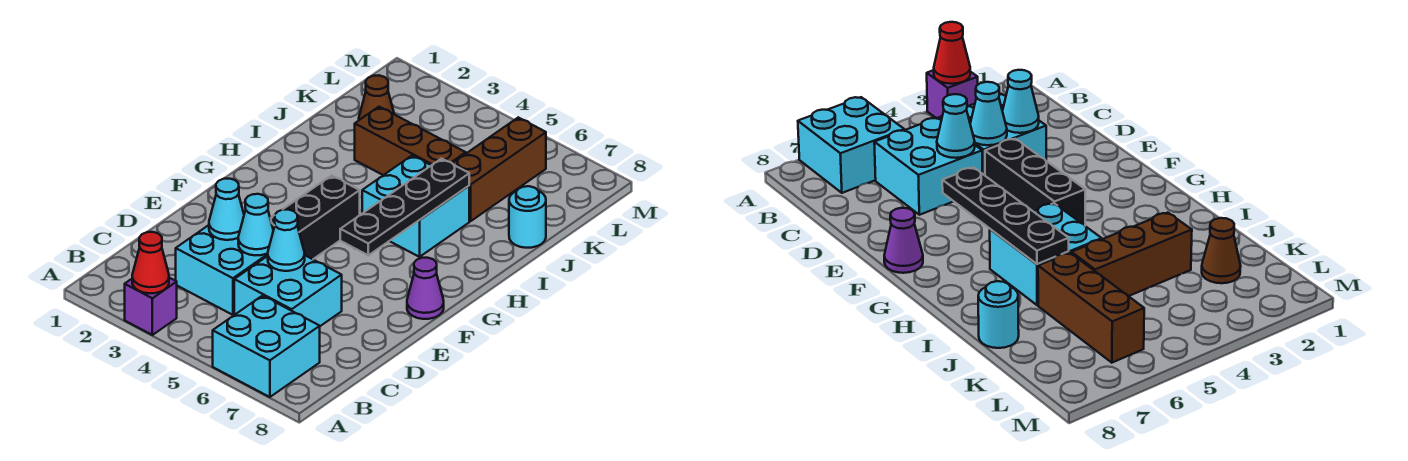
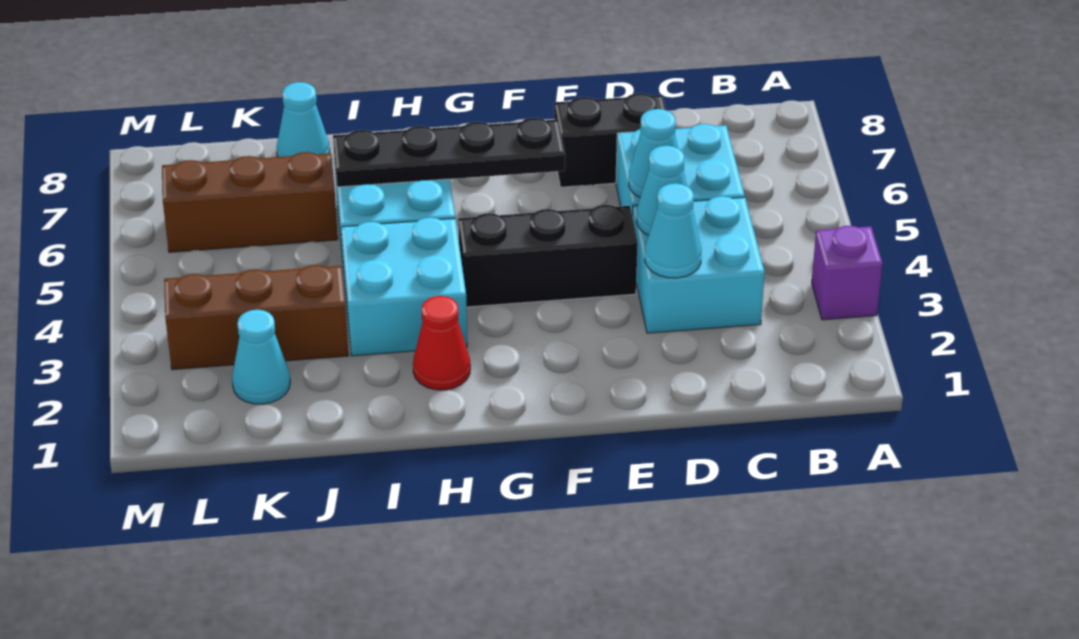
red 1x1 cone [132,232,169,293] -> red 1x1 cone moved to [413,296,470,390]
cyan 2x2 brick [213,296,320,397] -> cyan 2x2 brick moved to [341,218,467,356]
none -> black 1x2 brick [554,93,666,187]
purple 1x1 cone [407,258,444,319] -> none
brown 1x3 brick [355,107,466,175] -> brown 1x3 brick turned to [164,265,349,370]
cyan 1x1 round brick [509,186,546,248] -> cyan 1x1 cone [277,82,330,157]
brown 1x1 cone [359,75,394,120] -> cyan 1x1 cone [232,310,290,404]

